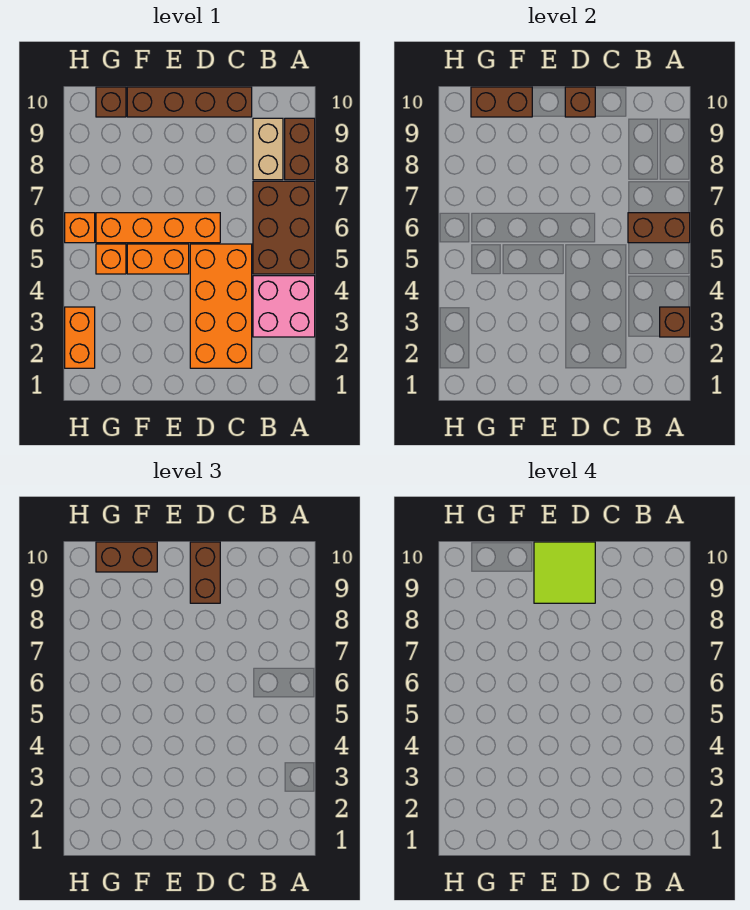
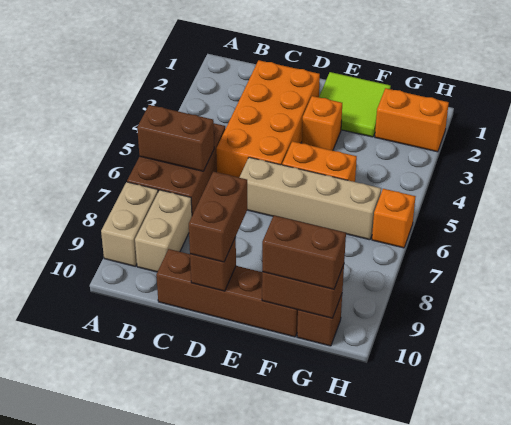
pink 2x2 brick [253,276,315,337] -> none
brown 1x1 brick [660,307,690,337] -> none
brown 1x2 brick [285,118,315,180] -> tan 1x2 brick [101,182,158,266]
orange 1x4 brick [96,213,220,243] -> tan 1x4 brick [239,157,381,240]
lime 2x2 tile [534,542,595,603] -> lime 2x2 tile moved to [319,72,391,137]
orange 1x1 brick [96,244,126,274] -> orange 1x1 brick moved to [302,96,342,151]
orange 1x2 brick [65,307,95,368] -> orange 1x2 brick turned to [375,88,449,152]

